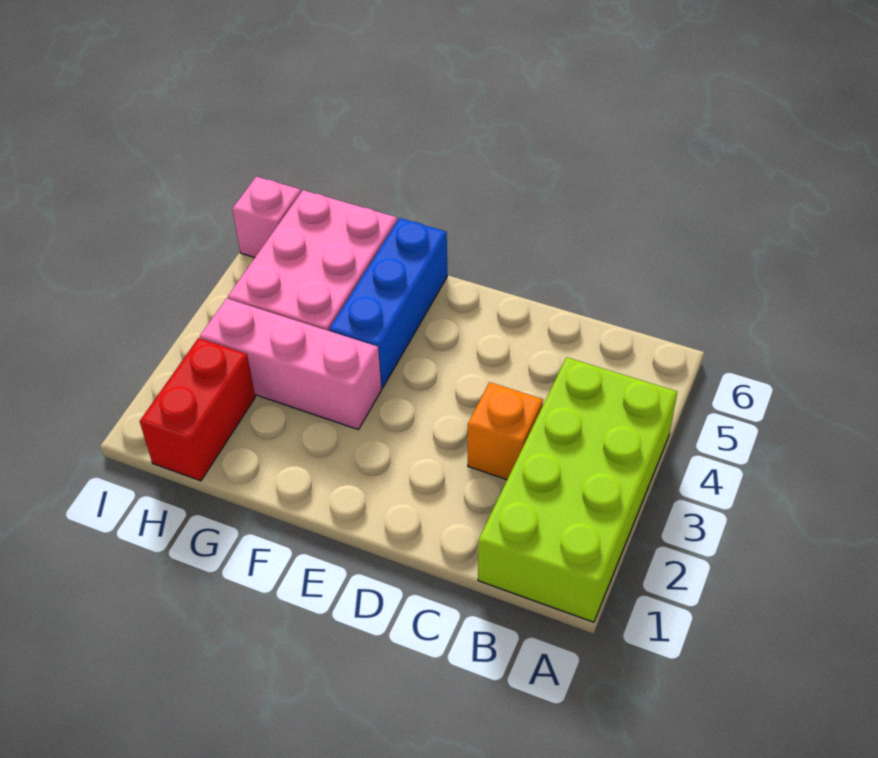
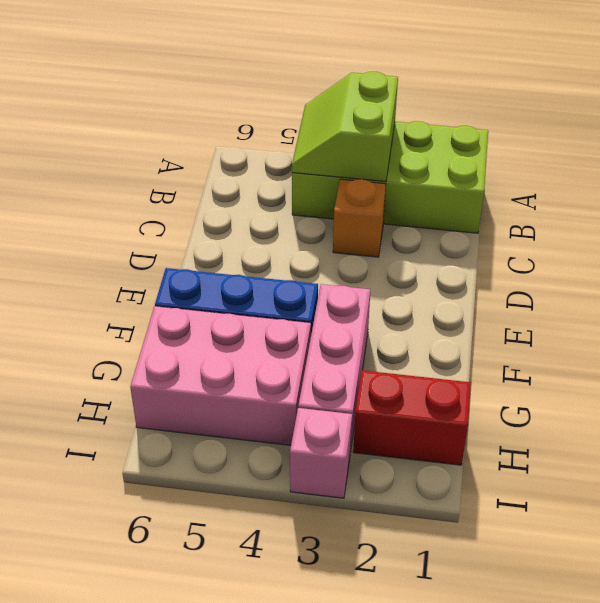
none -> lime 2x2 slope [292,72,398,182]
pink 1x1 brick [232,176,301,258] -> pink 1x1 brick moved to [290,408,352,498]

